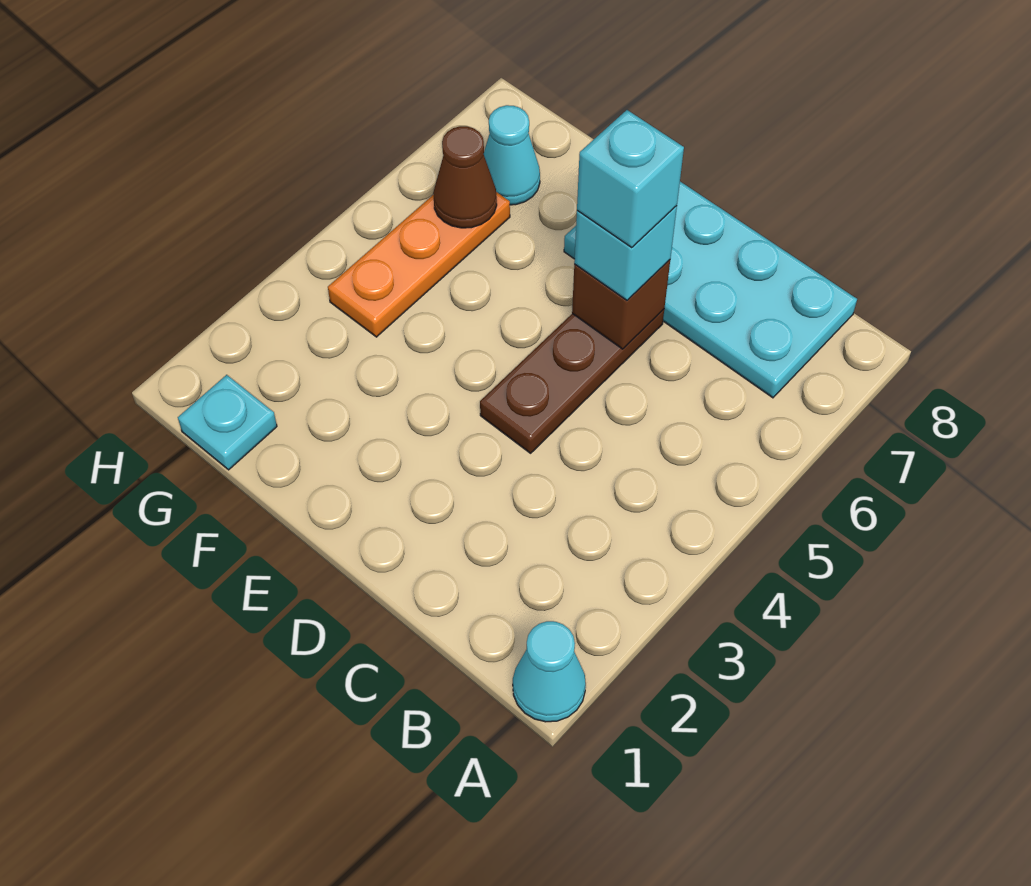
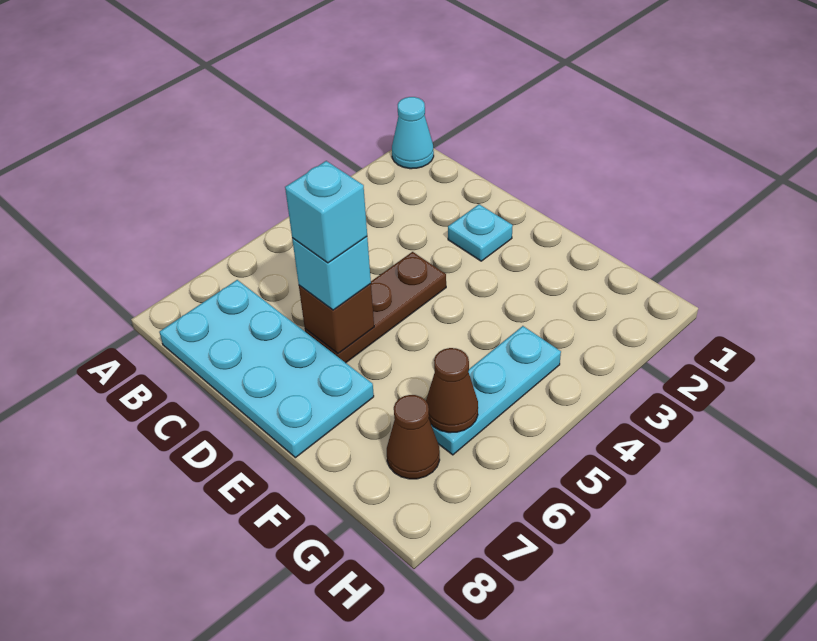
cyan 1x1 plate [178,375,277,470] -> cyan 1x1 plate moved to [448,204,513,261]
orange 1x3 plate [328,192,510,337] -> cyan 1x3 plate [431,326,561,455]
cyan 1x1 cone [484,105,540,205] -> brown 1x1 cone [387,395,440,479]

